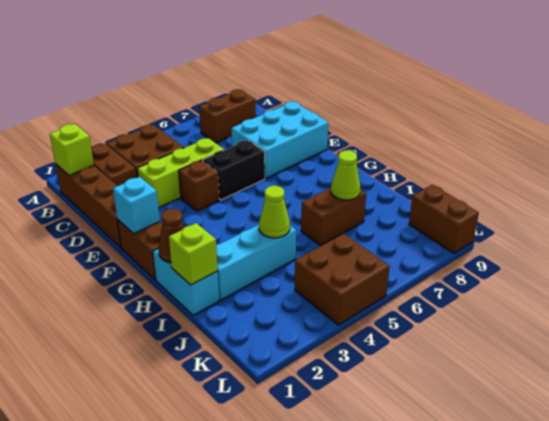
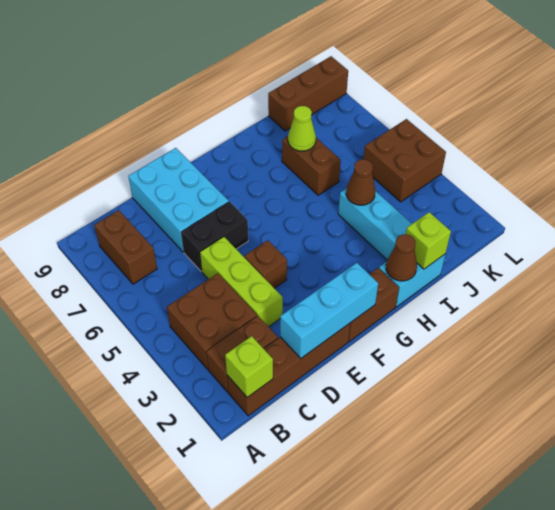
black 1x2 brick [203,140,265,200] -> black 1x2 brick turned to [181,202,248,272]
cyan 1x1 brick [113,177,160,234] -> cyan 1x3 brick [280,263,378,358]
lime 1x1 cone [259,186,290,238] -> brown 1x1 cone [346,159,375,205]
brown 1x2 brick [409,185,479,253] -> brown 1x3 brick [268,56,348,131]

